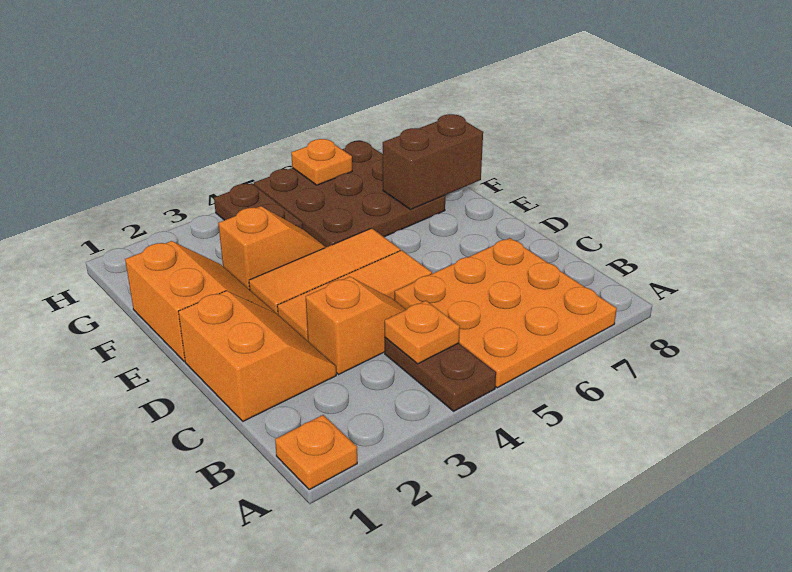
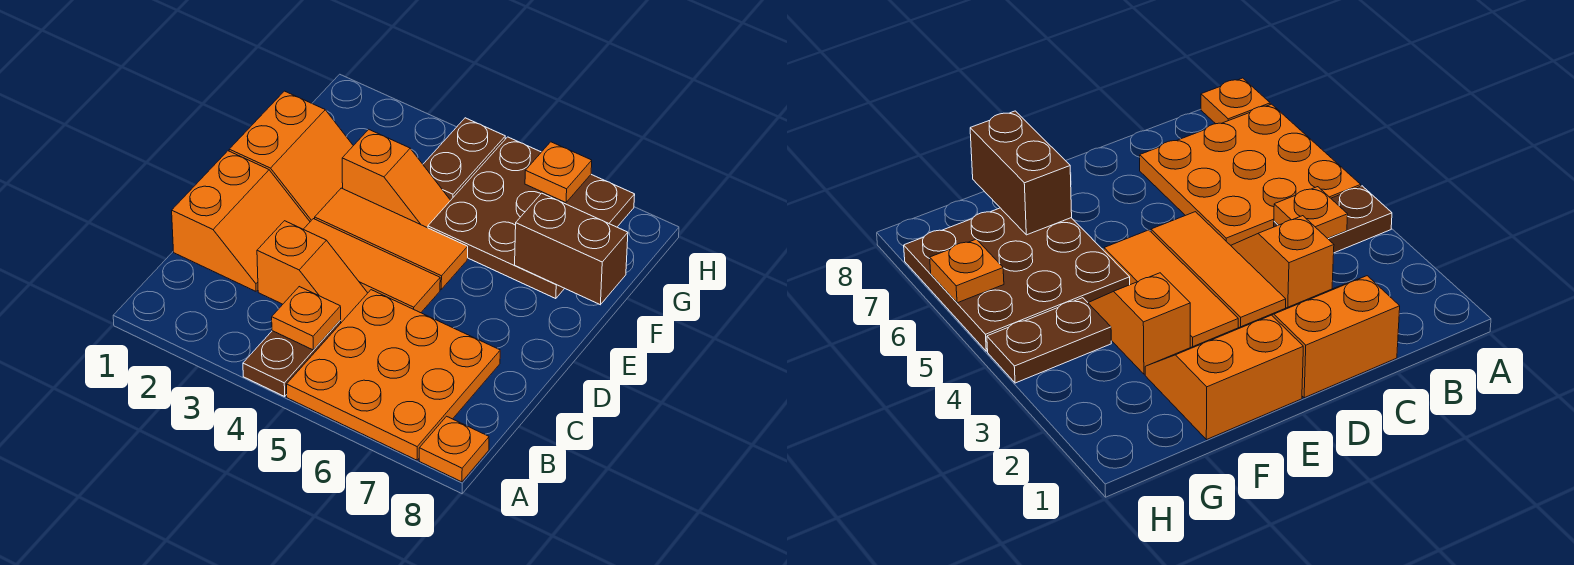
orange 1x1 plate [275,415,357,490] -> orange 1x1 plate moved to [419,416,489,482]

